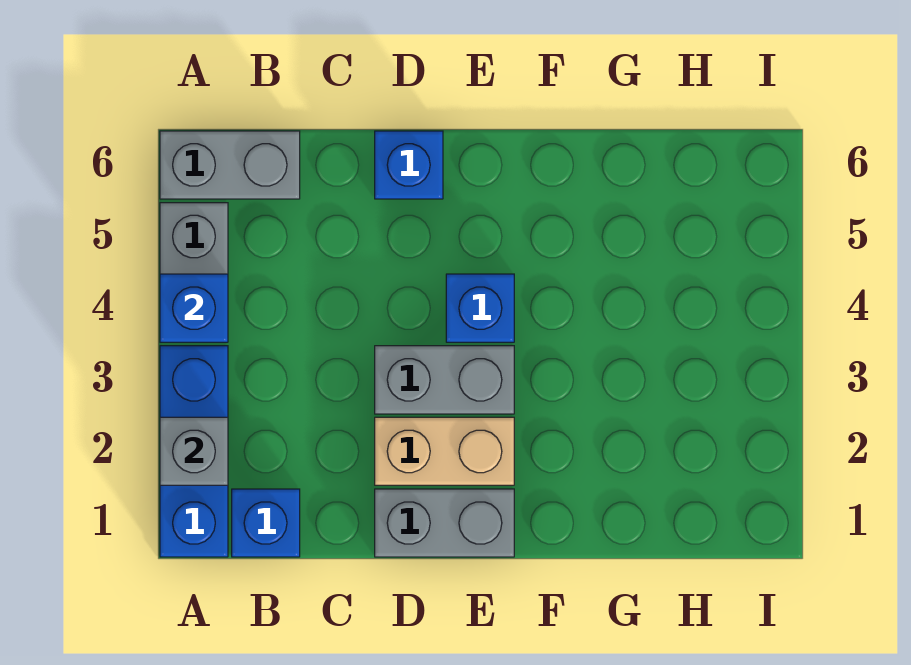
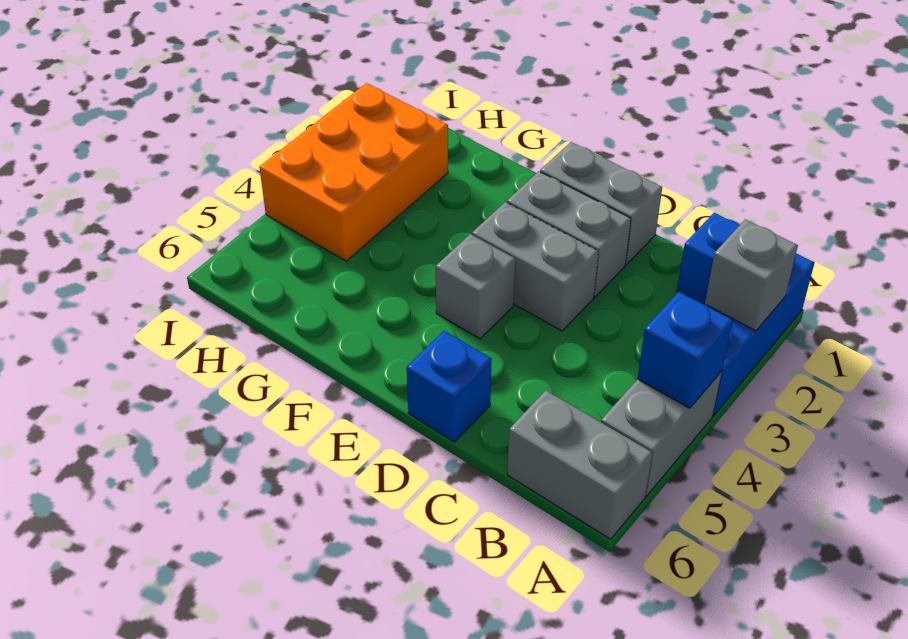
tan 1x2 brick [375,417,514,485] -> grey 1x2 brick [507,171,631,297]
blue 1x1 brick [446,274,514,342] -> grey 1x1 brick [436,234,515,339]
none -> orange 2x3 brick [259,83,448,261]

